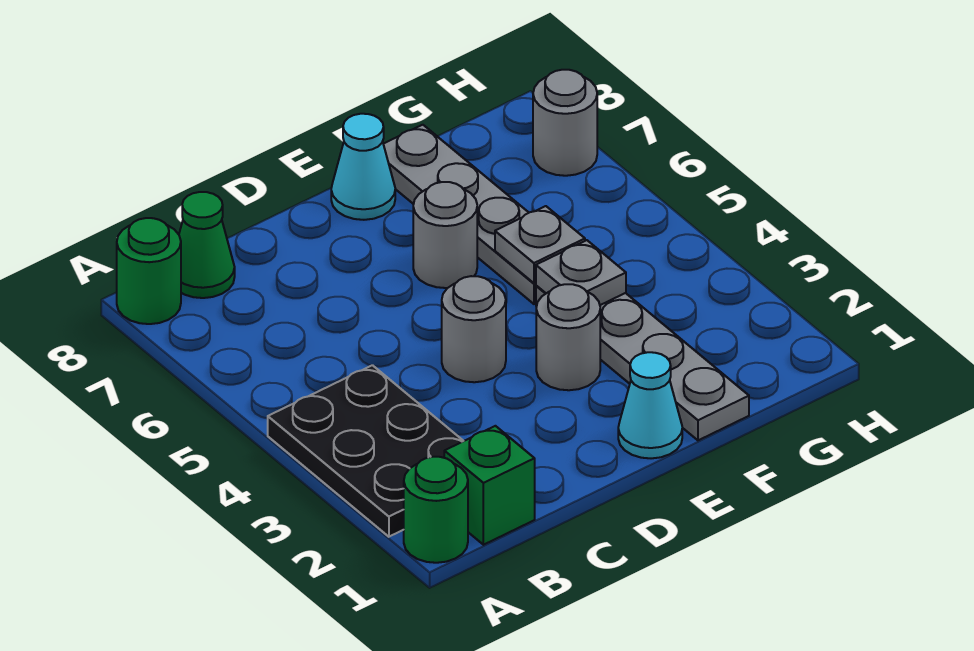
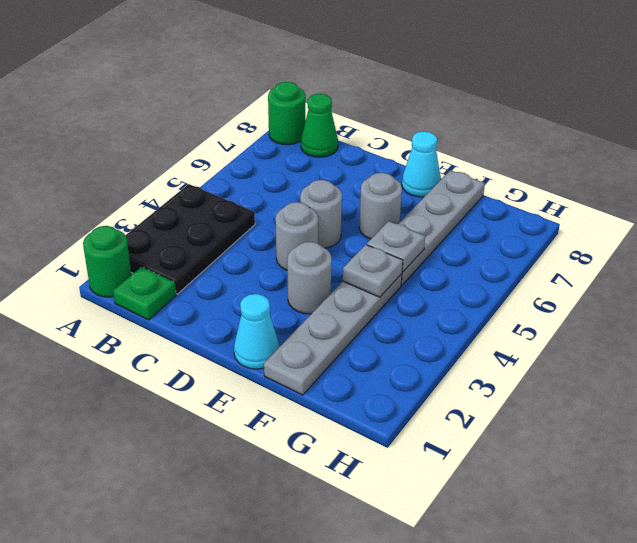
green 1x1 brick [444,426,535,545] -> green 1x1 plate [113,267,176,320]
grey 1x1 round brick [533,70,597,176] -> grey 1x1 round brick moved to [300,180,342,248]

